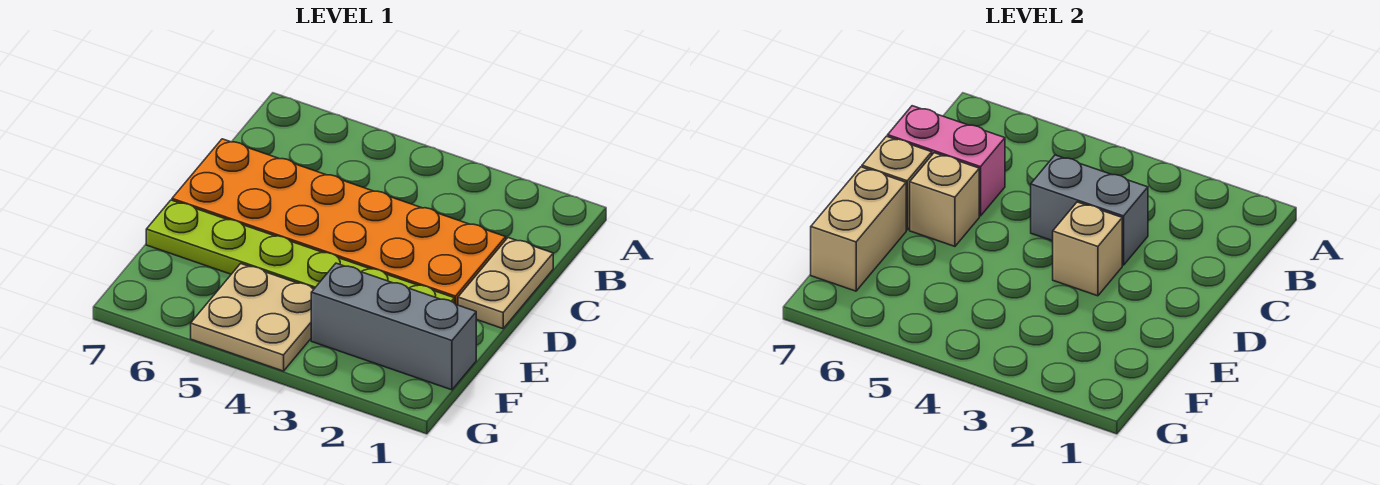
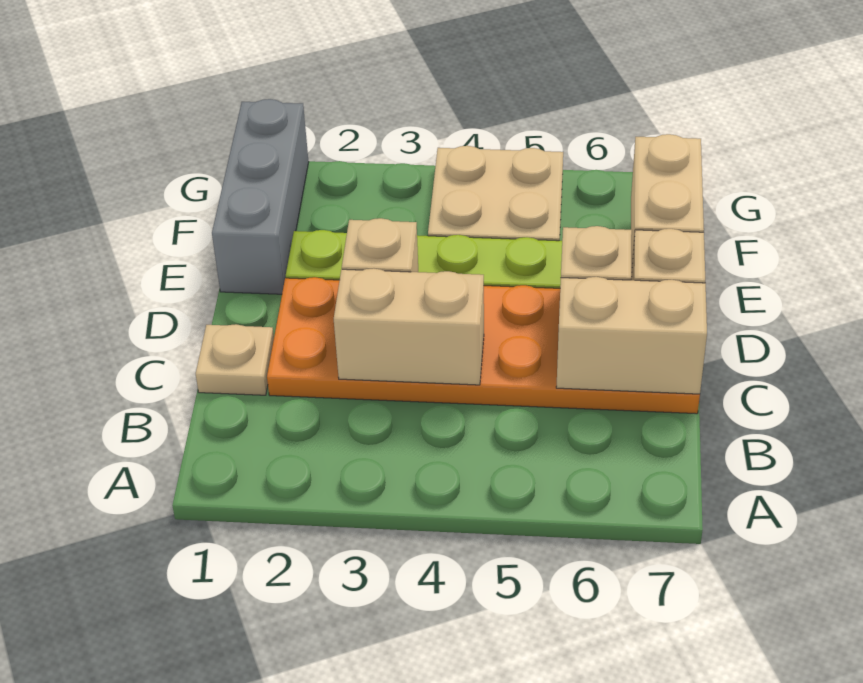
tan 1x2 plate [458,238,553,329] -> tan 1x1 plate [196,324,274,395]
grey 1x2 brick [1031,155,1148,265] -> tan 1x2 brick [334,268,484,385]
pink 1x2 brick [888,106,1005,216] -> tan 1x2 brick [556,277,707,394]
grey 1x3 brick [311,263,476,390] -> grey 1x3 brick turned to [212,99,309,294]

